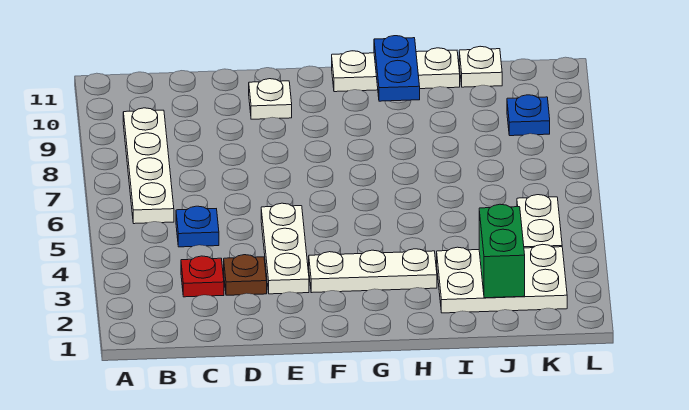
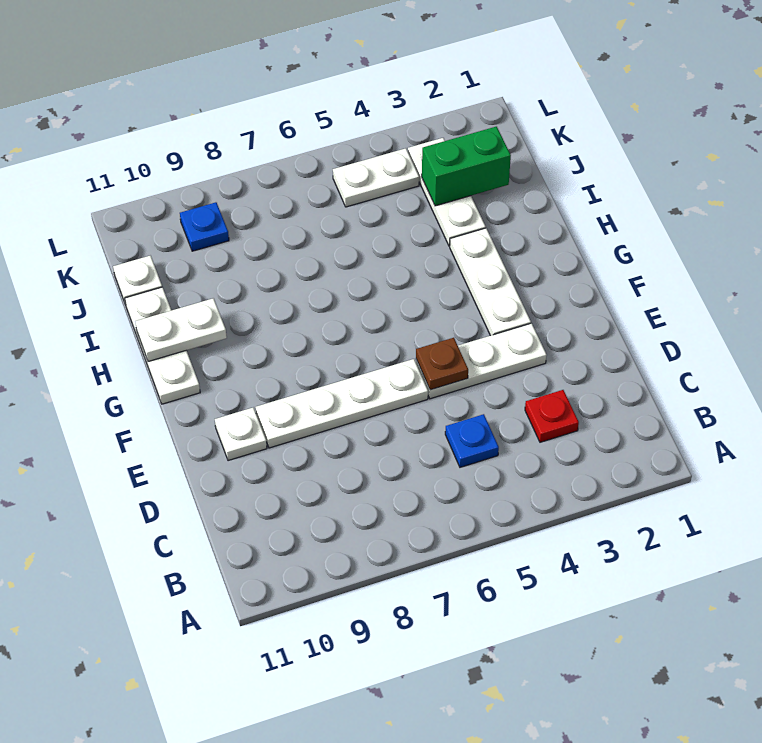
white 1x4 plate [123,108,174,224] -> white 1x4 plate moved to [256,359,428,448]
brown 1x1 plate [224,255,267,295] -> brown 1x1 plate moved to [416,338,468,390]
blue 1x2 plate [374,36,420,101] -> white 1x2 plate [135,298,227,362]
white 2x3 plate [437,244,567,313] -> white 1x3 plate [408,138,486,246]

